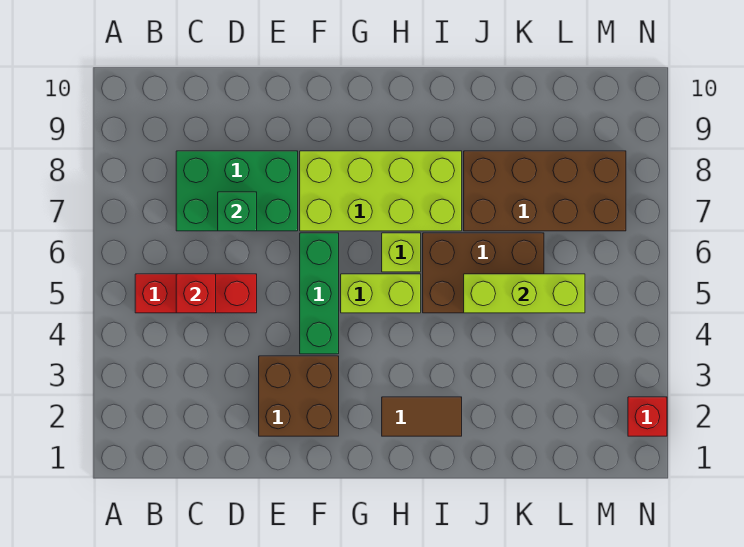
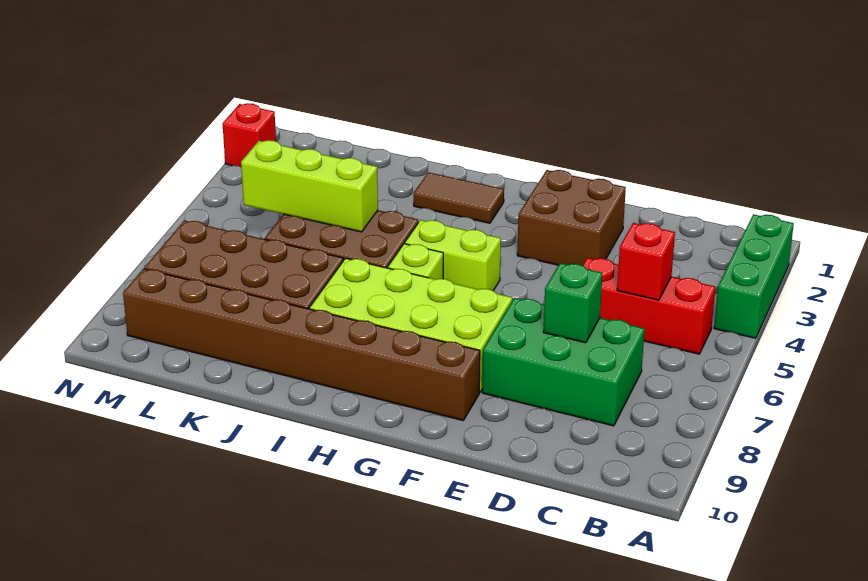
green 1x3 brick [300,233,339,354] -> green 1x3 brick moved to [714,214,794,338]
none -> brown 1x8 brick [123,269,480,420]

